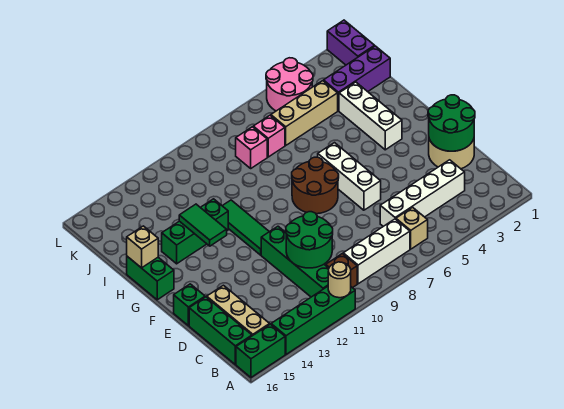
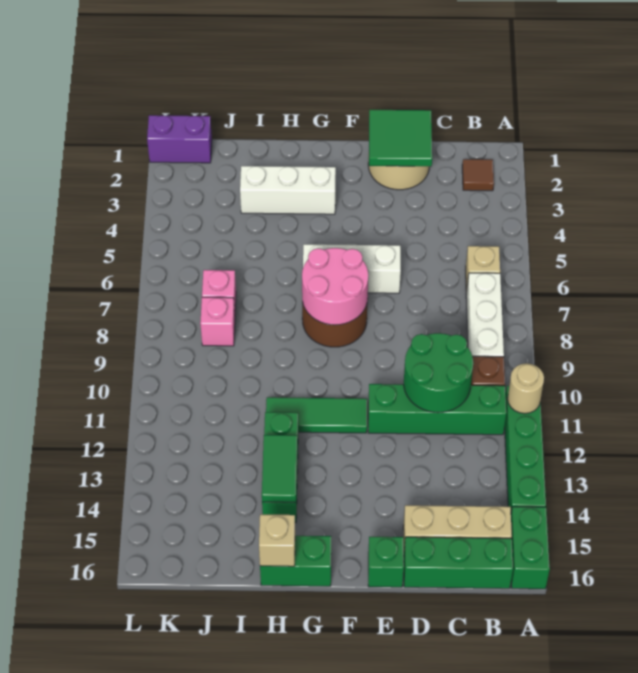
none -> brown 1x1 tile [462,159,494,191]
white 1x4 brick [380,160,465,226] -> none
green 2x2 round brick [428,95,475,151] -> green 2x2 tile [369,110,432,167]
green 1x2 tile [179,204,227,246] -> green 1x2 tile turned to [262,435,297,502]
purple 1x3 brick [324,46,390,111] -> none
tan 1x3 brick [271,81,338,145] -> none
pink 2x2 round brick [266,58,313,111] -> pink 2x2 round brick moved to [302,248,368,325]

